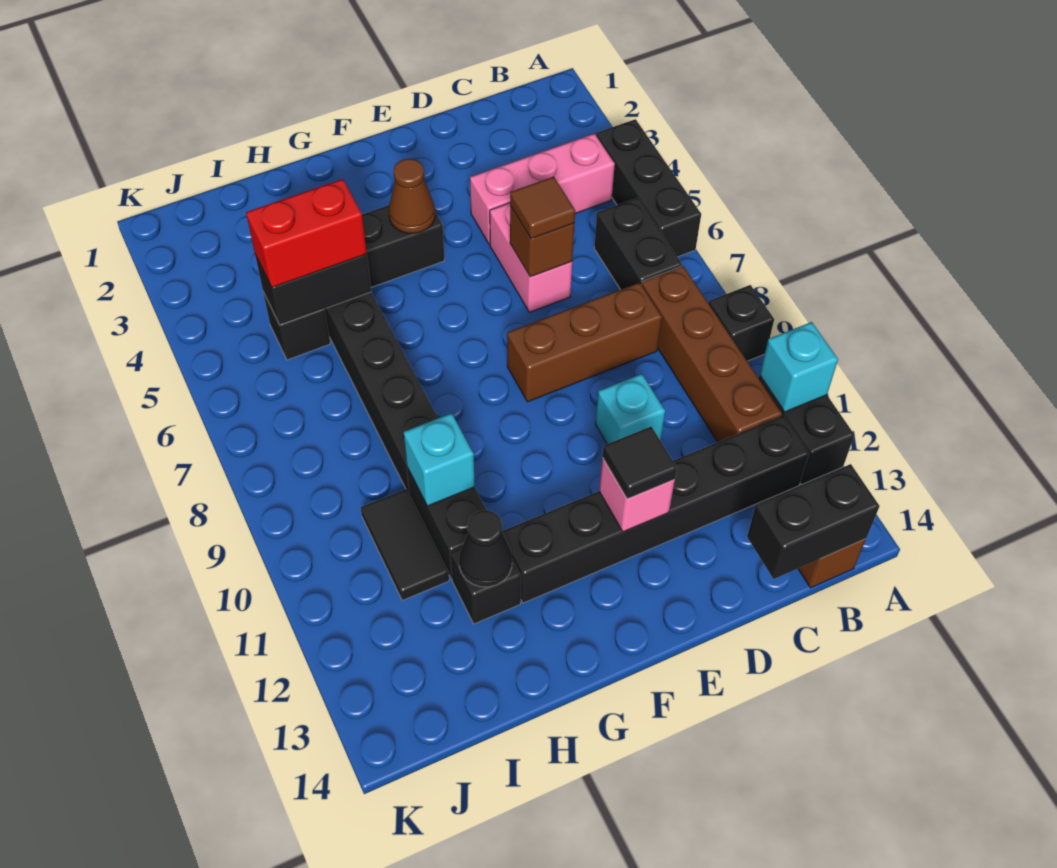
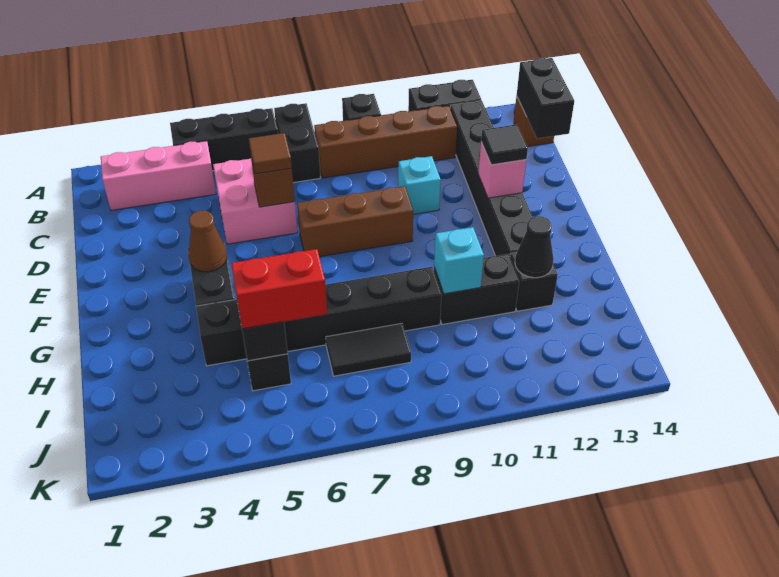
cyan 1x1 brick [760,322,838,412] -> none
pink 1x3 brick [470,133,615,245] -> pink 1x3 brick turned to [101,141,216,210]
black 1x2 brick [594,198,682,290] -> black 1x2 brick turned to [274,103,321,183]
brown 1x3 brick [507,282,662,402] -> brown 1x3 brick turned to [297,186,413,257]
pink 1x2 brick [490,203,572,312] -> pink 2x2 brick [213,159,298,244]
red 1x2 brick [246,179,367,288] -> red 1x2 brick turned to [231,249,327,329]
black 1x2 tile [361,489,449,601] -> black 1x2 tile moved to [326,324,411,376]

